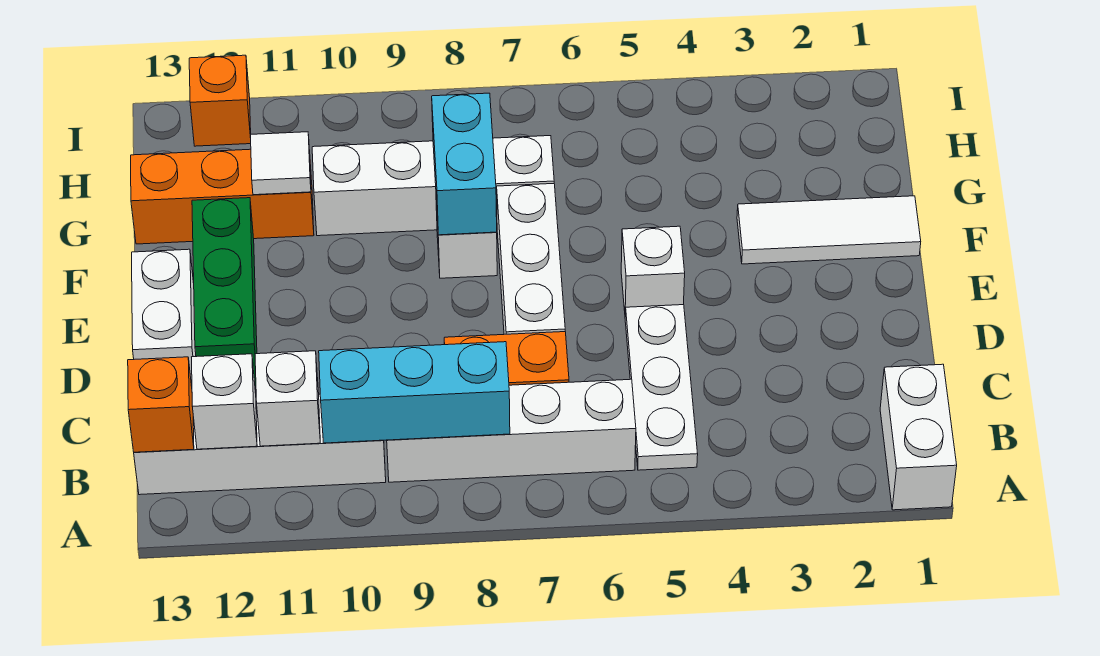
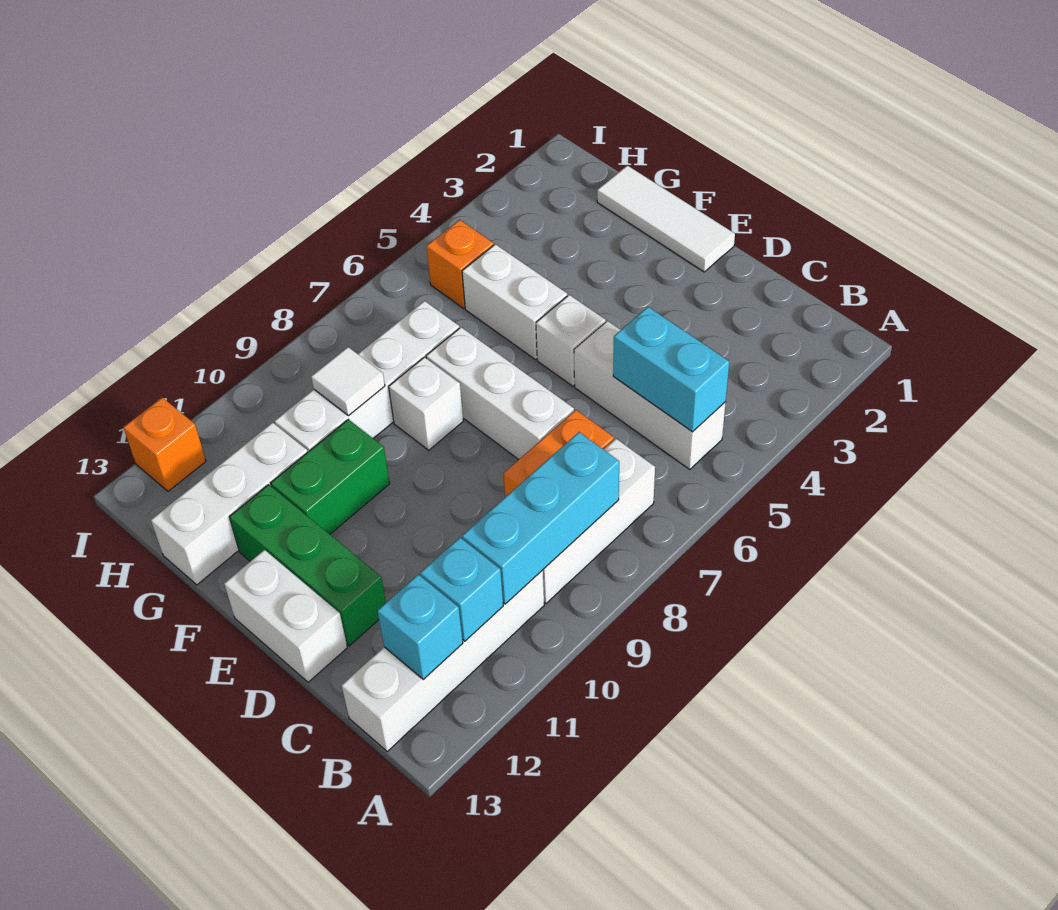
white 1x2 brick [880,364,957,510] -> white 1x2 brick moved to [462,244,567,360]
white 1x3 plate [625,305,698,470] -> white 1x3 brick [574,321,726,470]
white 1x4 brick [387,379,636,482] -> white 1x3 brick [543,439,655,603]
white 1x1 brick [255,351,320,446] -> cyan 1x1 brick [420,538,503,641]
white 1x1 brick [192,354,257,449] -> cyan 1x1 brick [378,575,463,680]
orange 1x1 brick [128,357,194,452] -> orange 1x1 brick moved to [426,220,494,308]
white 1x3 tile [737,196,921,264] -> white 1x3 tile turned to [597,166,735,272]
cyan 1x2 brick [432,93,497,235] -> cyan 1x2 brick moved to [613,307,729,432]
none -> green 1x2 brick [271,419,390,534]
orange 1x3 brick [131,149,314,244] -> white 1x3 brick [151,423,308,585]
white 1x1 tile [250,132,311,195] -> white 1x1 tile moved to [311,347,385,416]

